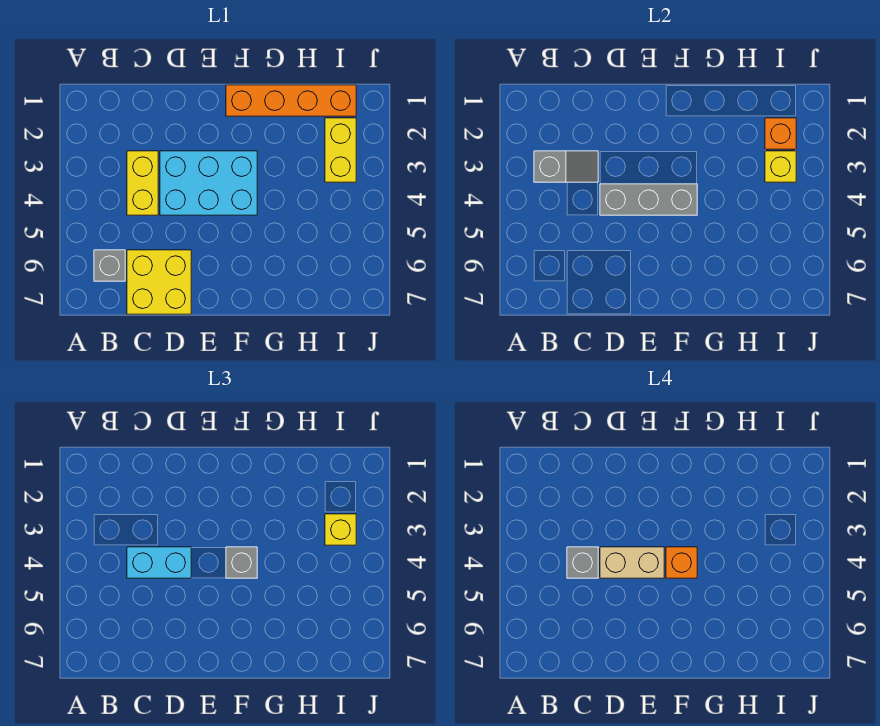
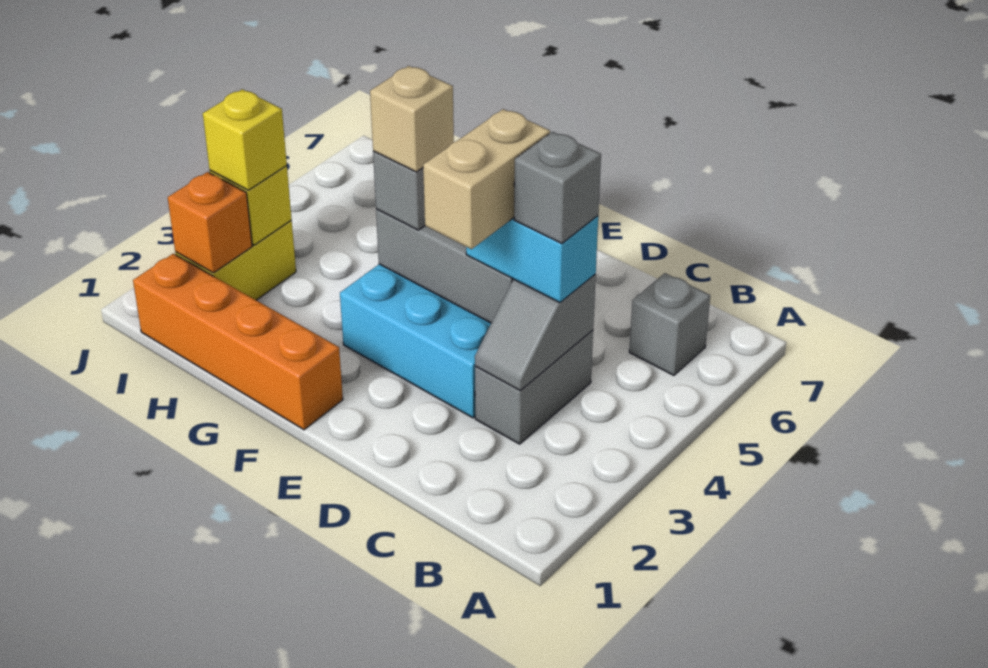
grey 1x2 slope [534,151,598,182] -> grey 1x2 slope turned to [475,275,596,390]
yellow 1x2 brick [127,151,158,215] -> grey 1x2 brick [475,330,593,444]
yellow 2x2 brick [127,250,191,314] -> none
tan 1x2 brick [600,547,664,578] -> tan 1x2 brick turned to [423,109,550,249]
orange 1x1 brick [666,547,697,578] -> tan 1x1 brick [370,66,454,172]

